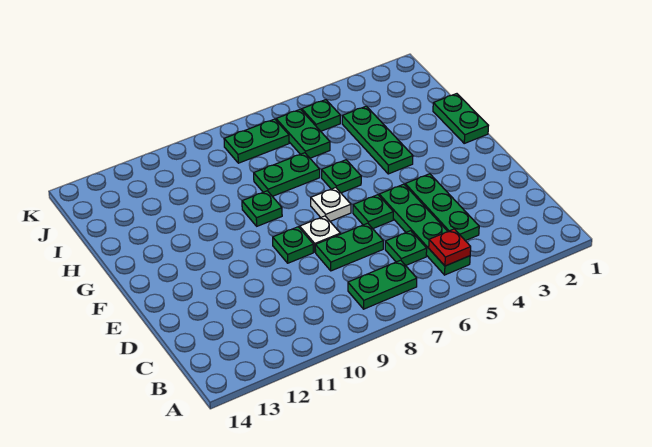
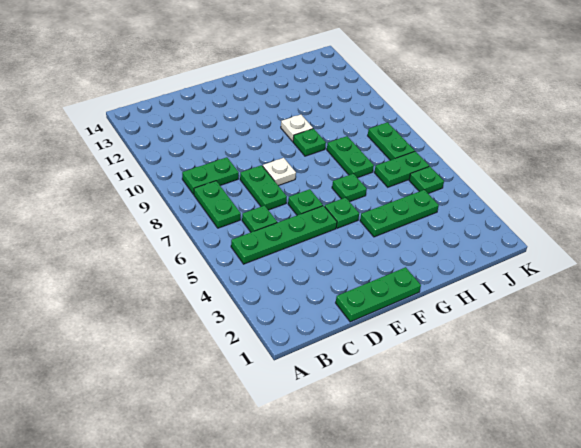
red 1x1 plate [429,229,471,266] -> none
green 1x3 plate [405,174,479,241] -> green 1x3 plate moved to [336,267,421,322]
green 1x1 plate [273,227,313,263] -> green 1x1 plate moved to [325,198,359,228]
white 1x1 plate [311,188,351,221] -> white 1x1 plate moved to [281,115,313,142]
green 1x2 plate [433,94,488,143] -> green 1x2 plate moved to [182,157,239,195]

